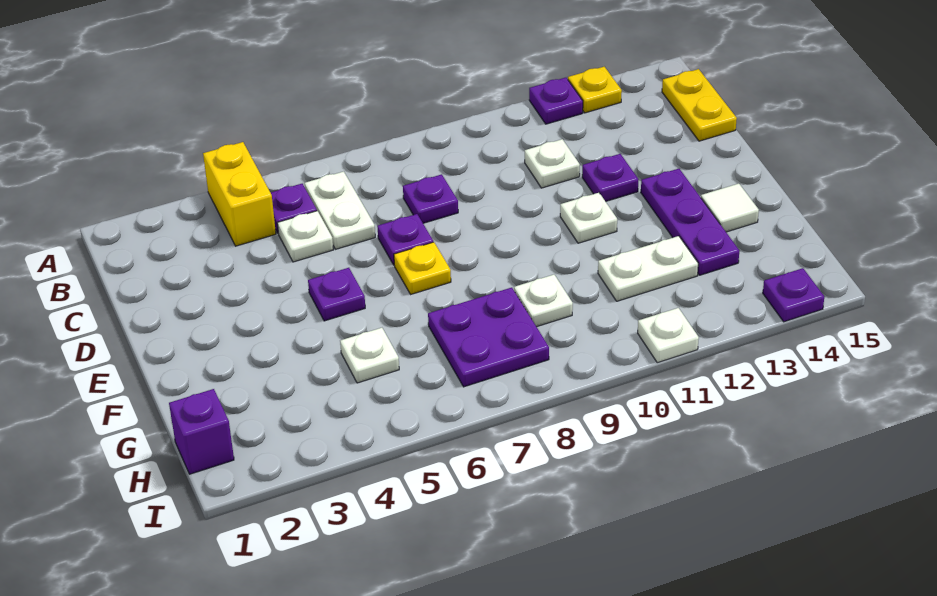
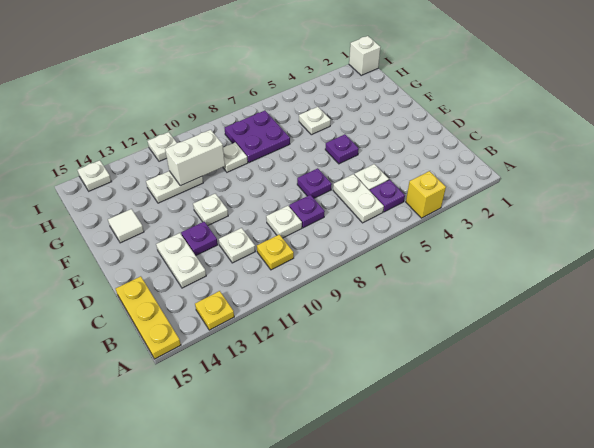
yellow 1x2 brick [203,142,276,246] -> yellow 1x1 brick [406,171,446,218]
purple 1x1 plate [529,78,583,124] -> none
yellow 1x2 plate [662,69,737,141] -> yellow 1x3 plate [116,276,181,359]
none -> white 1x1 plate [266,206,302,238]
none -> white 1x2 plate [156,233,206,288]
yellow 1x1 plate [394,242,451,294] -> yellow 1x1 plate moved to [257,234,294,270]
purple 1x3 plate [641,169,739,275] -> none
none -> white 1x2 brick [165,130,225,186]
purple 1x1 brick [169,389,234,474] -> none
none -> white 1x1 brick [349,36,381,75]
purple 1x1 plate [763,268,824,322] -> white 1x1 plate [78,160,111,191]

